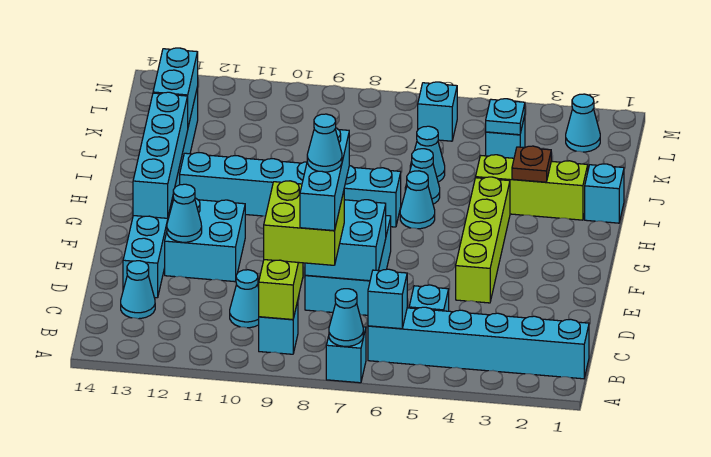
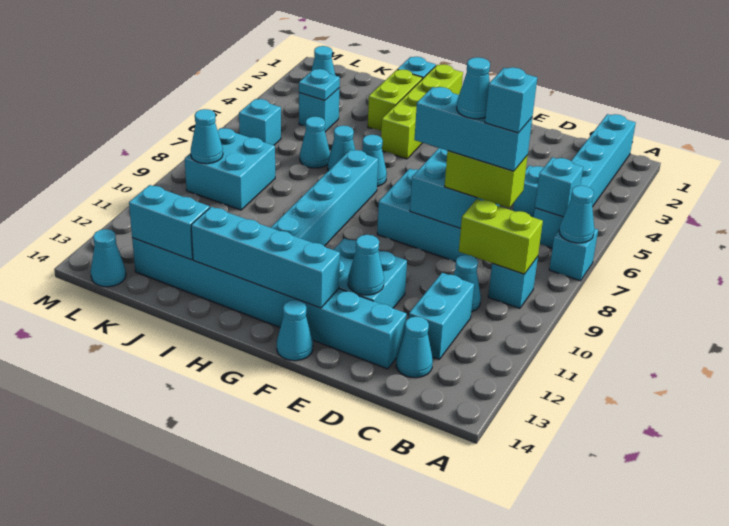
lime 2x2 brick [264,181,344,265] -> lime 1x2 brick [445,151,528,208]
none -> cyan 1x1 brick [485,67,537,133]
none -> cyan 1x2 brick [409,273,474,359]
lime 1x4 brick [456,177,510,303] -> lime 1x4 brick turned to [381,64,463,159]
none -> cyan 1x1 cone [277,300,313,361]
lime 1x3 brick [476,155,588,220] -> lime 1x2 brick [368,69,422,131]
brown 1x1 plate [512,146,551,182] -> none
none -> cyan 2x2 brick [185,128,275,210]
none -> cyan 1x1 cone [191,109,223,164]
none -> cyan 1x1 cone [91,229,126,287]

